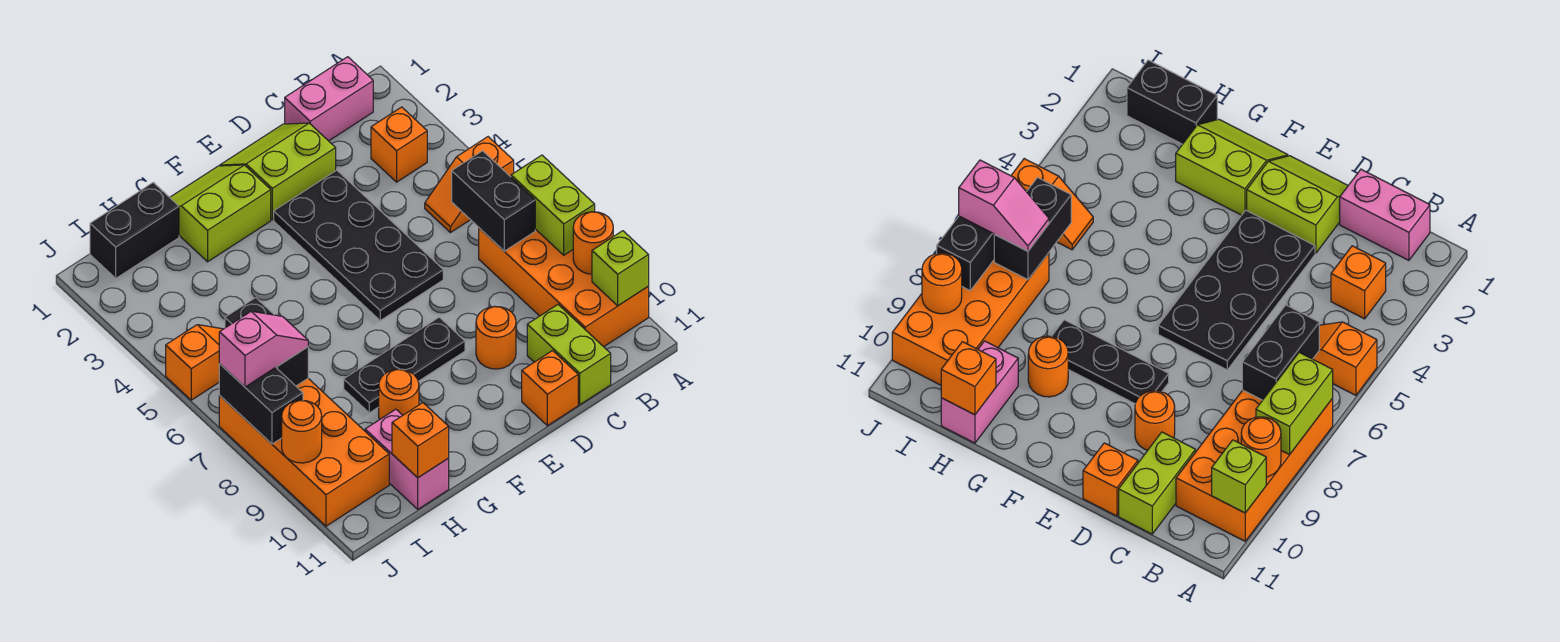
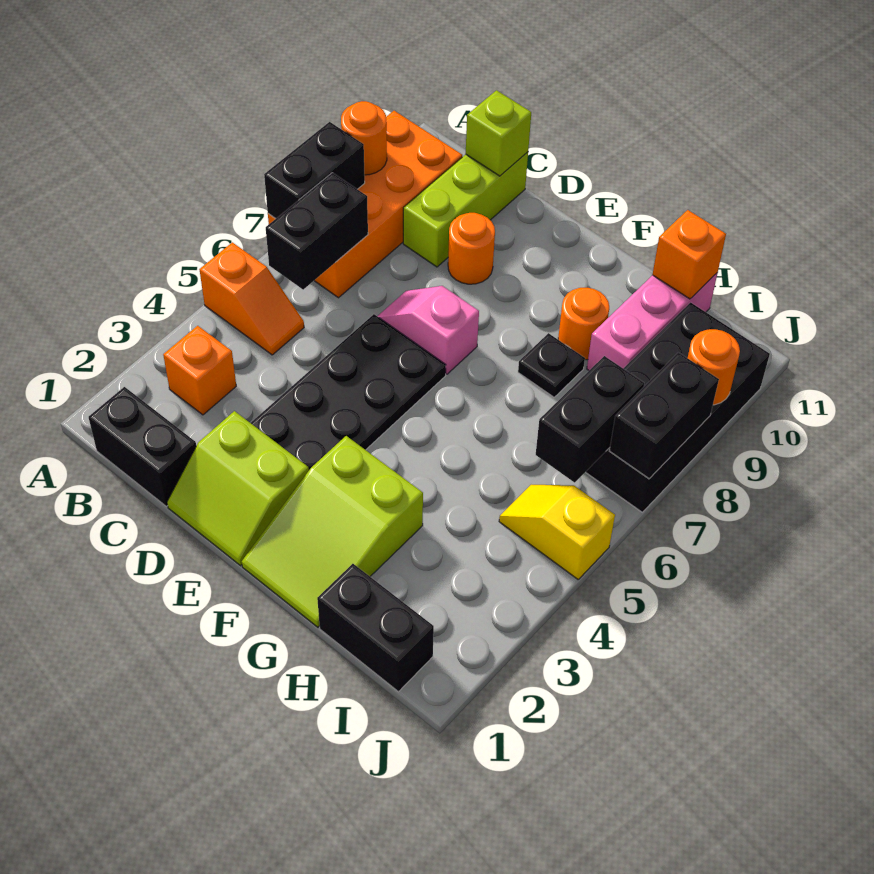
lime 1x2 brick [511,155,595,255] -> black 1x2 brick [264,122,365,219]
lime 1x1 brick [592,231,649,306] -> lime 1x1 brick moved to [466,90,531,176]
pink 1x2 brick [285,57,373,141] -> black 1x2 brick [89,387,196,506]
lime 1x2 brick [527,305,611,405] -> lime 1x3 brick [403,152,528,267]
orange 1x1 brick [522,351,578,426] -> none
black 1x3 plate [344,317,465,413] -> black 1x1 plate [518,333,585,397]
lime 2x2 slope [170,165,271,262] -> lime 2x3 slope [242,436,423,627]
pink 1x2 brick [365,409,449,509] -> pink 1x3 brick [587,272,718,370]
orange 1x2 slope [166,325,223,400] -> yellow 1x2 slope [499,485,615,579]
orange 2x4 brick [219,379,389,526] -> black 2x4 brick [586,303,770,512]
pink 1x2 slope [219,311,308,387] -> pink 1x2 slope moved to [377,286,479,374]

